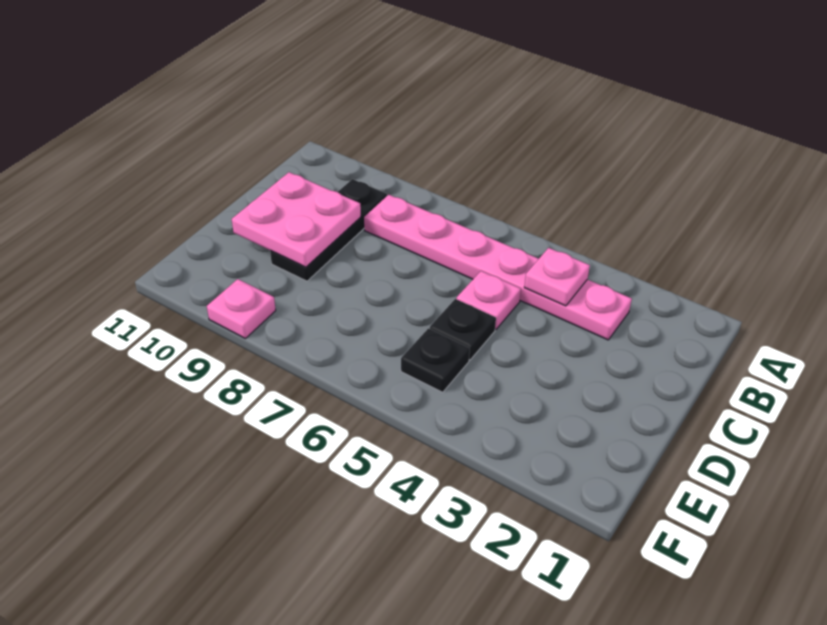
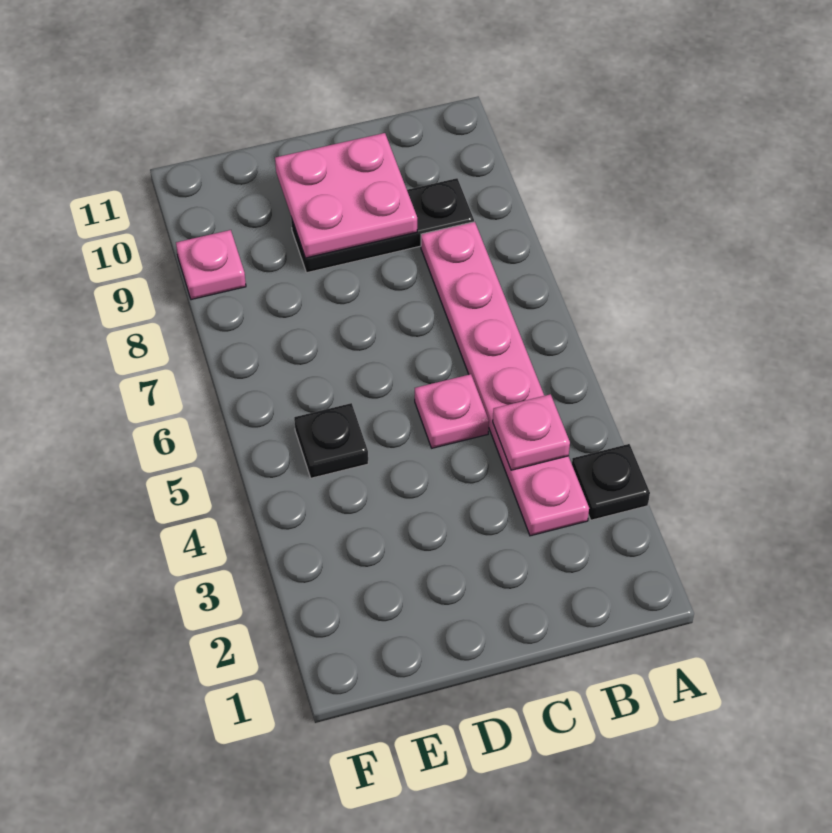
black 1x1 plate [430,299,496,360] -> black 1x1 plate moved to [572,444,650,520]

